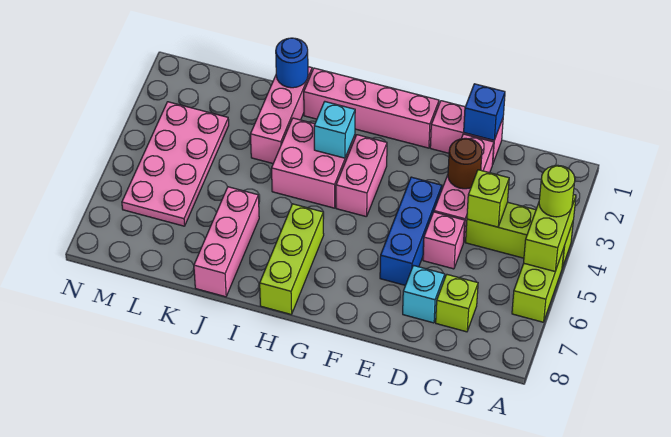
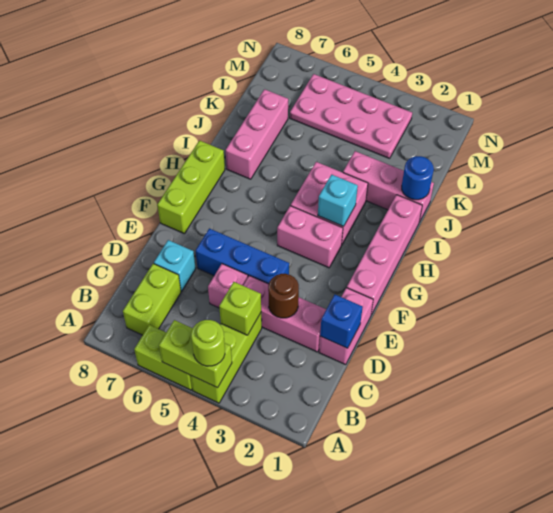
lime 1x1 brick [436,275,478,332] -> lime 1x2 brick [123,264,181,335]
lime 1x3 brick [260,204,324,314] -> lime 1x3 brick turned to [157,141,225,233]
pink 1x3 brick [194,187,259,297] -> pink 1x3 brick turned to [226,89,288,179]

